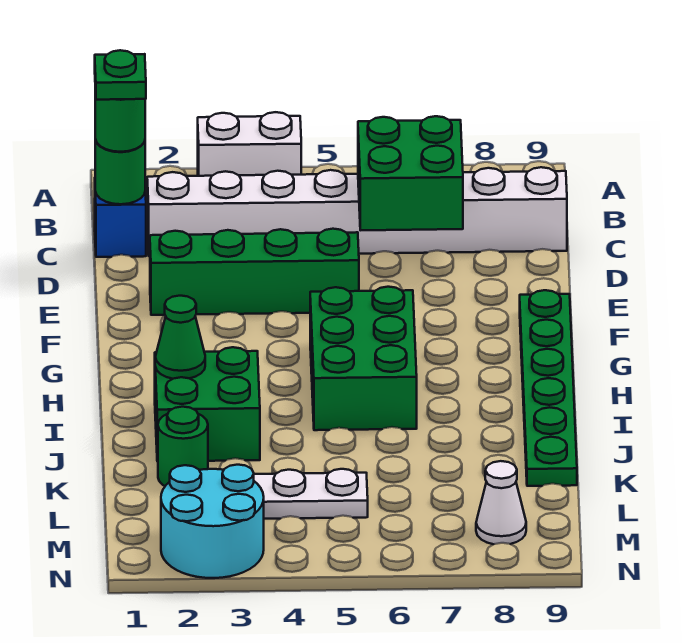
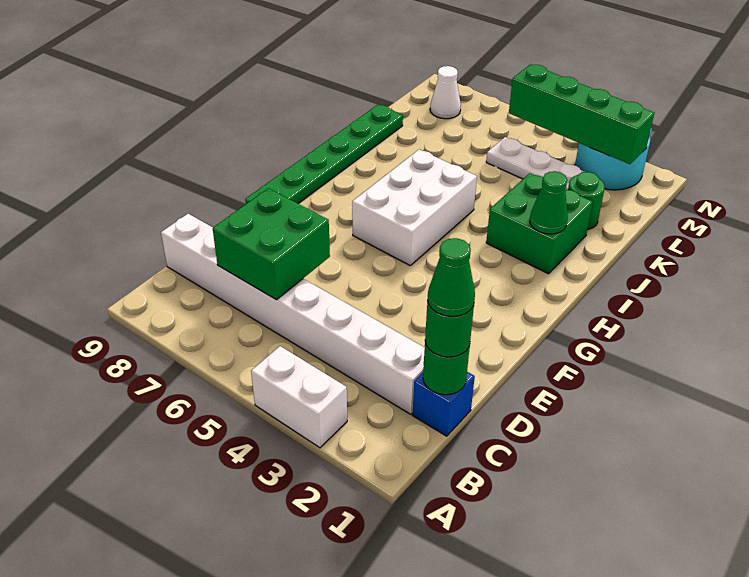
green 1x1 plate [95,50,146,100] -> green 1x1 cone [428,238,475,317]
green 1x4 brick [150,229,359,315] -> green 1x4 brick moved to [509,64,654,164]
green 2x3 brick [310,287,417,430] -> white 2x3 brick [352,149,477,265]

